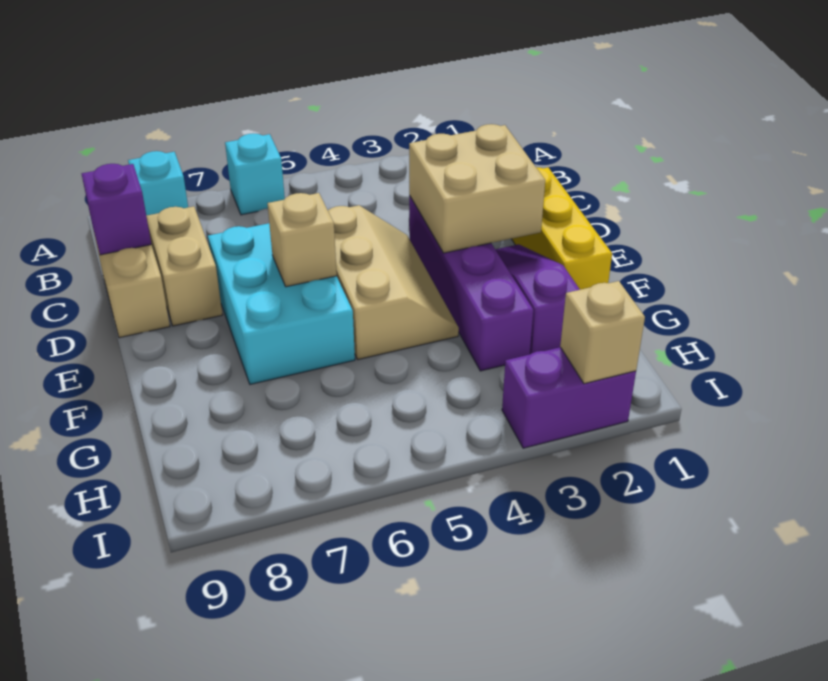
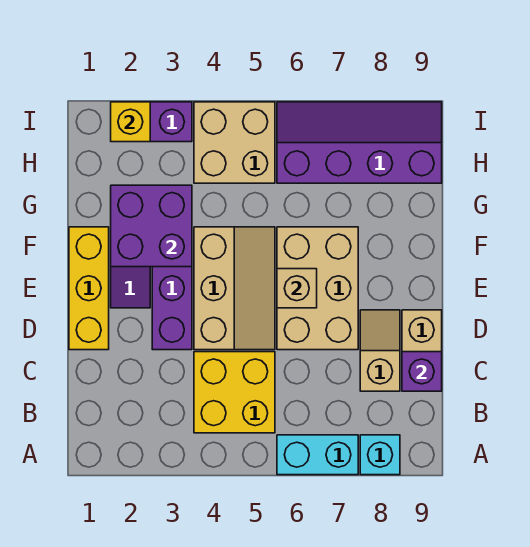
cyan 1x1 brick [225,133,285,215] -> cyan 1x2 brick [277,435,358,475]
none -> yellow 2x2 brick [194,352,275,433]
tan 1x2 brick [146,206,222,326] -> tan 1x2 slope [360,310,400,391]
tan 2x2 brick [409,124,545,253] -> tan 2x2 brick moved to [194,102,275,183]
tan 2x3 slope [328,205,459,360] -> tan 2x3 slope turned to [194,227,275,350]
cyan 2x3 brick [208,223,355,384] -> tan 2x3 brick [277,227,358,350]
none -> purple 2x2 brick [111,185,192,267]
none -> purple 2x4 slope [277,102,442,183]
tan 1x1 brick [560,281,645,384] -> yellow 1x1 brick [111,102,150,142]

